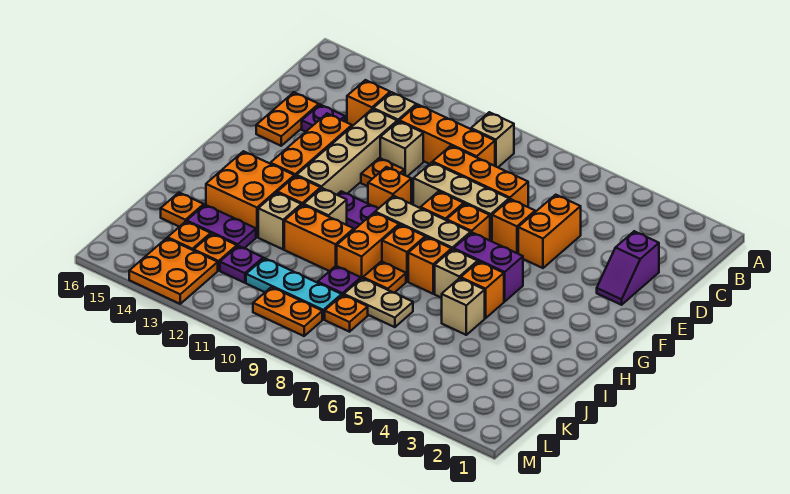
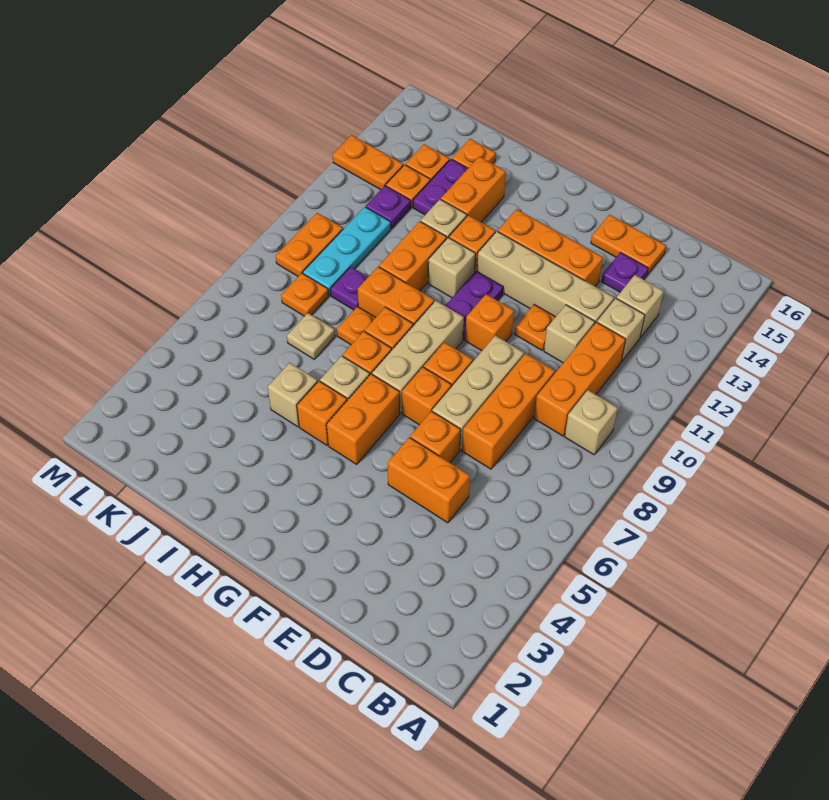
orange 1x1 brick [347,80,390,126] -> tan 1x1 brick [616,275,664,337]
purple 1x2 slope [597,231,659,305] -> none
purple 1x2 brick [454,233,523,301] -> orange 1x2 brick [327,374,400,464]
orange 2x2 brick [206,151,294,237] -> orange 1x2 brick [441,156,506,222]
tan 1x2 plate [344,278,413,327] -> tan 1x1 plate [287,313,335,359]
orange 2x2 plate [129,238,218,304] -> orange 1x2 plate [333,135,403,190]

